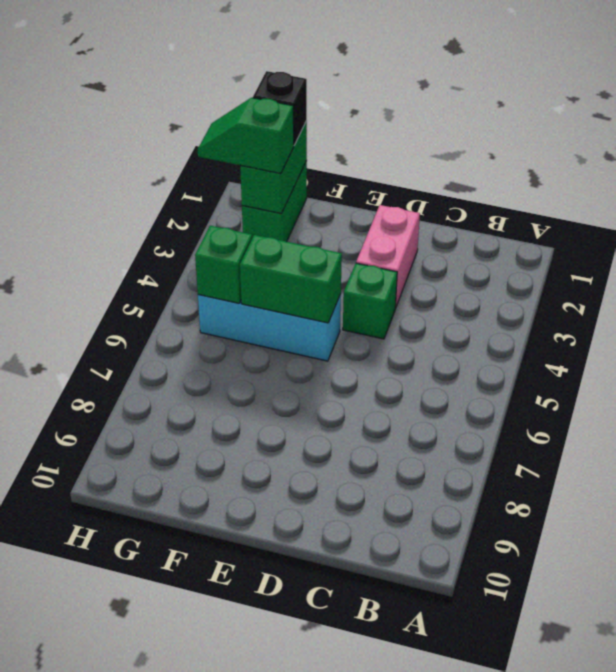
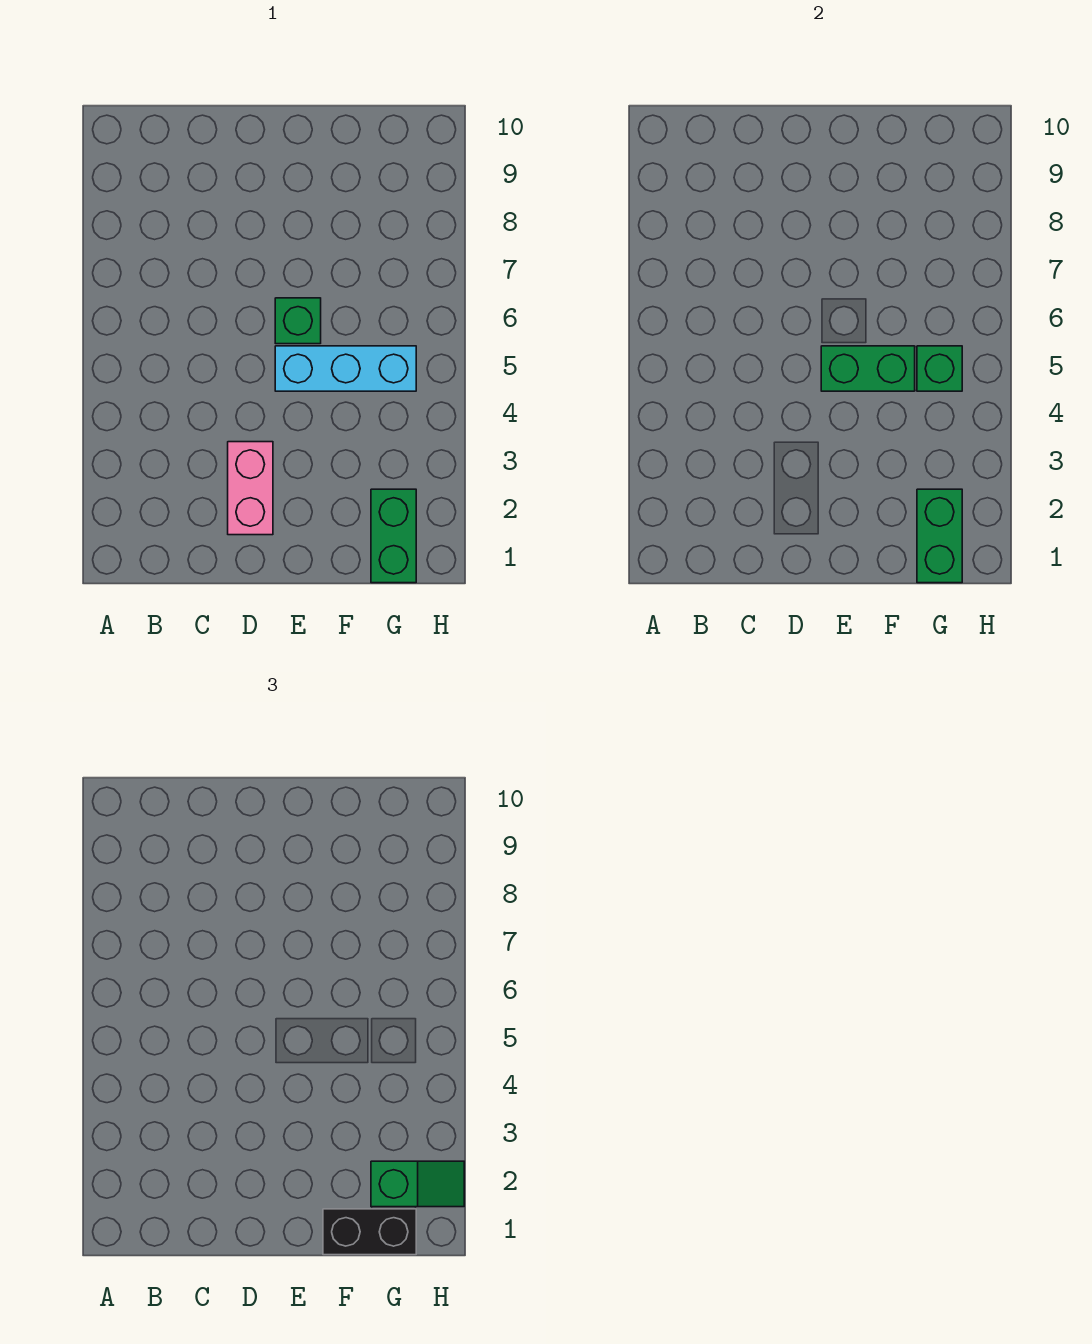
green 1x1 brick [343,263,397,339] -> green 1x1 brick moved to [275,298,321,344]
black 1x1 brick [253,71,307,145] -> black 1x2 brick [323,1209,416,1255]

